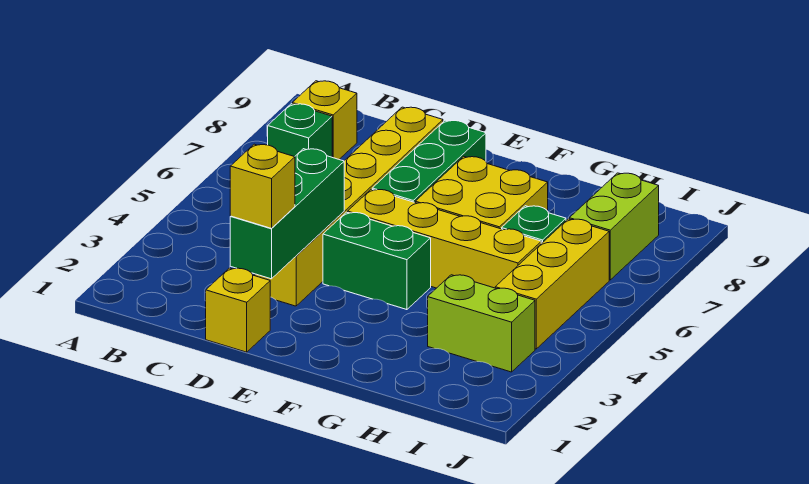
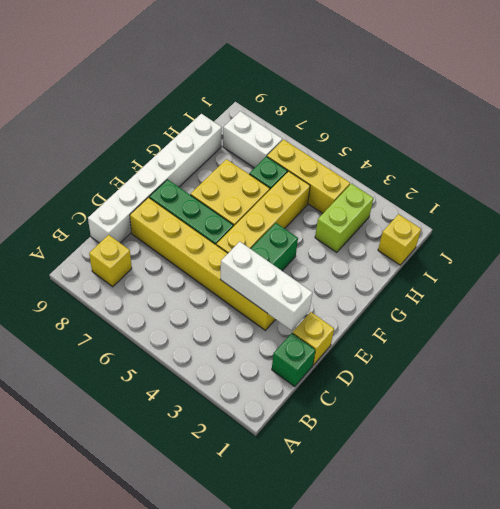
green 1x1 brick [268,104,332,157] -> green 1x1 brick moved to [272,333,315,387]
none -> white 1x6 brick [88,114,222,243]
green 1x3 brick [230,149,344,279] -> white 1x3 brick [220,242,313,330]
yellow 1x1 brick [230,144,295,228] -> yellow 1x1 brick moved to [378,214,421,265]
lime 1x2 brick [569,173,659,280] -> white 1x2 brick [223,111,282,168]

